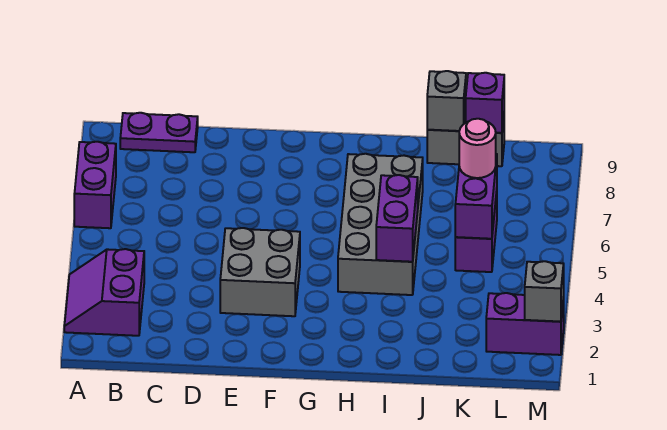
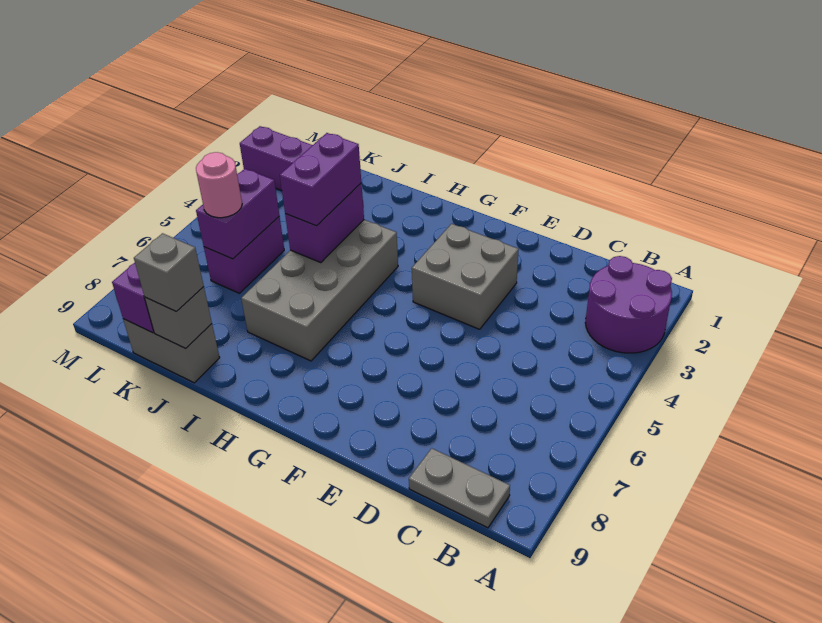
purple 2x2 slope [64,249,144,336] -> purple 2x2 round brick [585,256,672,353]
purple 1x2 brick [74,142,116,228] -> purple 1x2 brick moved to [280,133,361,226]
purple 1x2 plate [120,113,198,152] -> grey 1x2 plate [409,448,510,528]
grey 1x1 brick [525,261,564,322] -> grey 1x1 brick moved to [134,233,204,311]

